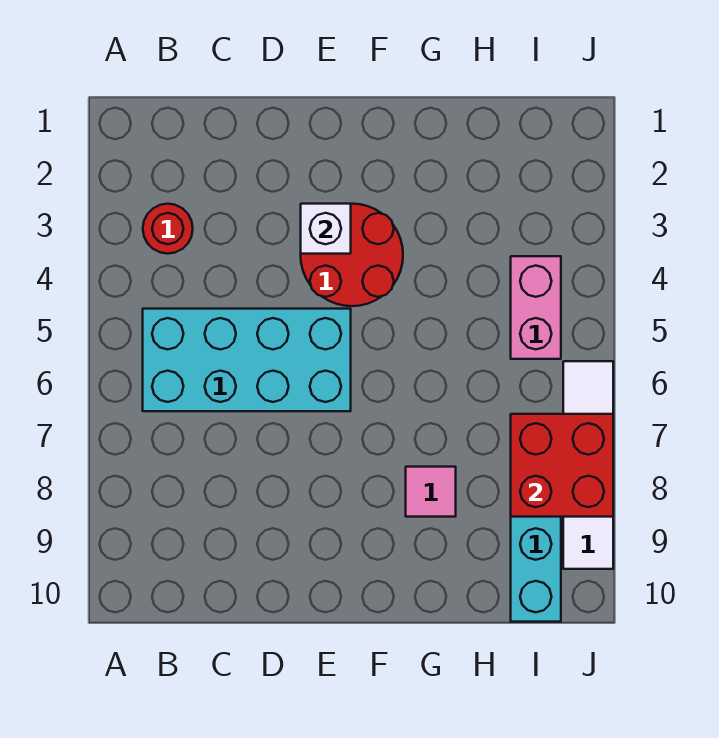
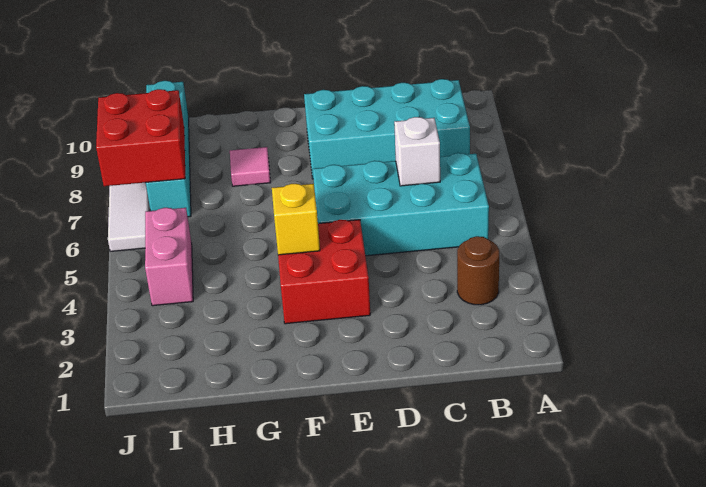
red 1x1 round brick [143,204,193,254] -> brown 1x1 round brick [457,236,499,305]
none -> cyan 2x4 brick [304,79,470,179]
red 2x2 round brick [301,204,403,306] -> red 2x2 brick [278,220,370,324]
white 1x1 brick [301,204,351,254] -> white 1x1 brick moved to [394,117,440,186]
none -> yellow 1x1 brick [272,184,320,255]

